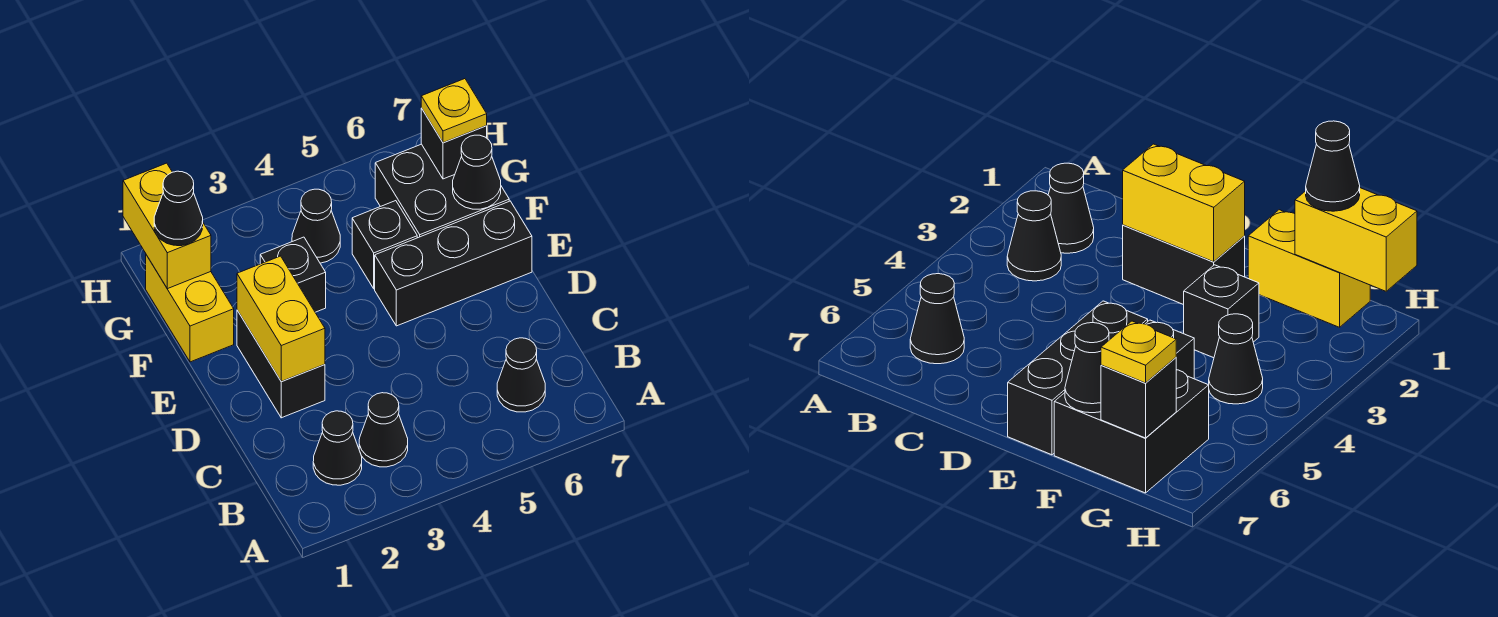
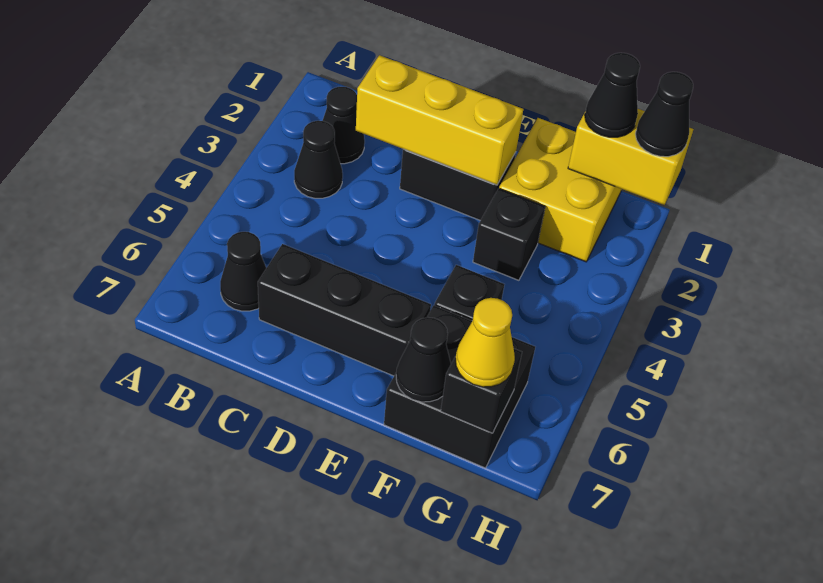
yellow 1x2 brick [237,256,325,382] -> yellow 1x3 brick [356,55,523,185]
black 1x3 brick [375,201,532,326] -> black 1x3 brick turned to [258,244,431,376]
yellow 1x2 brick [146,255,234,362] -> yellow 2x2 brick [499,118,622,262]
black 1x1 cone [292,189,340,263] -> black 1x1 cone moved to [635,72,693,157]
yellow 1x1 plate [421,79,487,143] -> yellow 1x1 cone [456,298,515,387]

